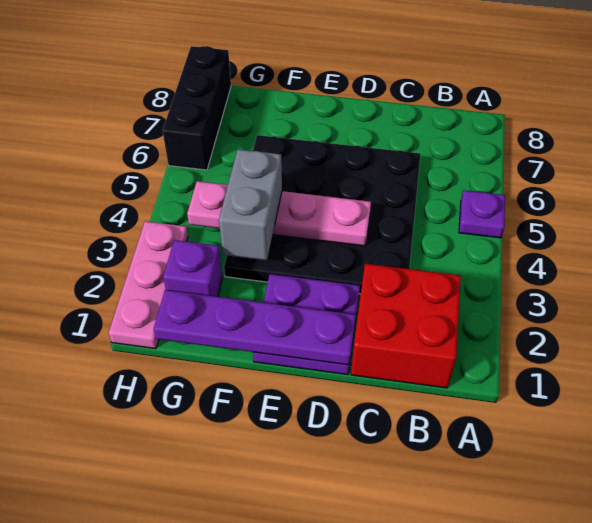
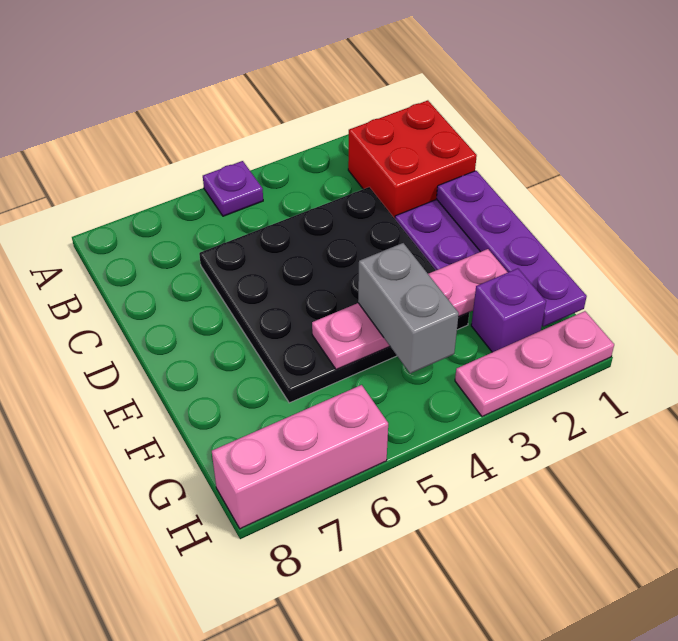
pink 1x4 plate [187,181,371,246] -> pink 1x4 plate turned to [312,249,508,370]
grey 1x2 brick [219,149,282,260] -> grey 1x2 brick turned to [358,243,459,373]
black 1x3 brick [163,46,231,170] -> pink 1x3 brick [212,385,388,529]

